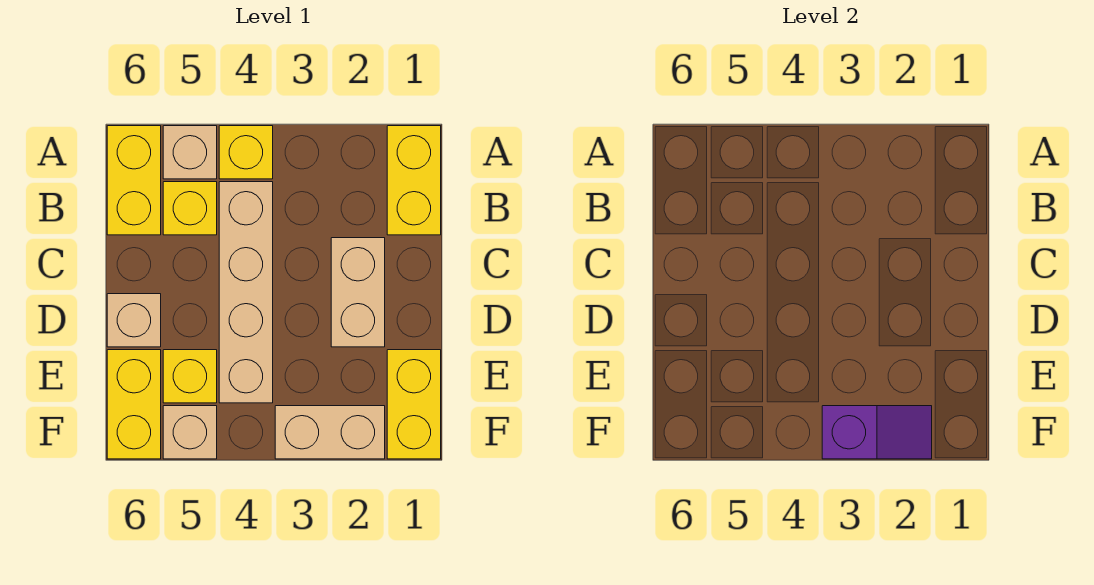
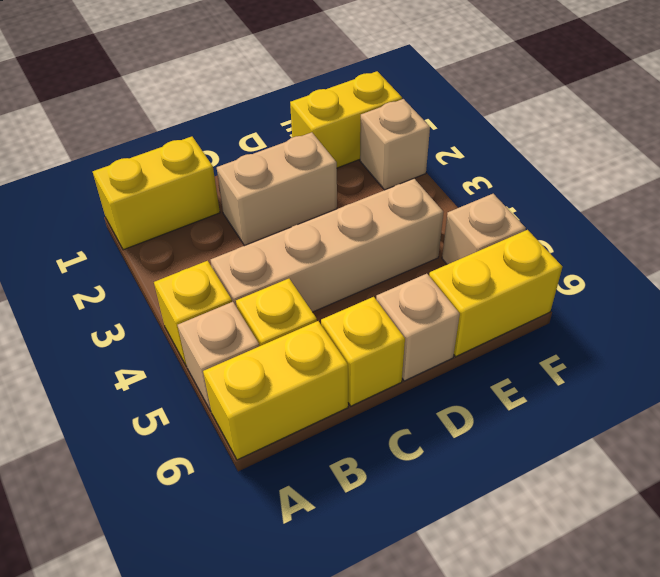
yellow 1x1 brick [163,350,217,403] -> yellow 1x1 brick moved to [321,297,405,406]
tan 1x2 brick [275,406,385,459] -> tan 1x1 brick [360,99,430,190]
purple 1x2 slope [822,406,932,459] -> none

